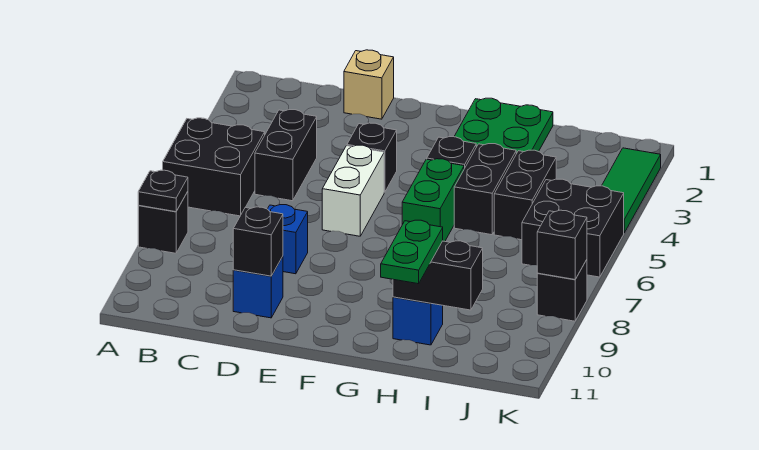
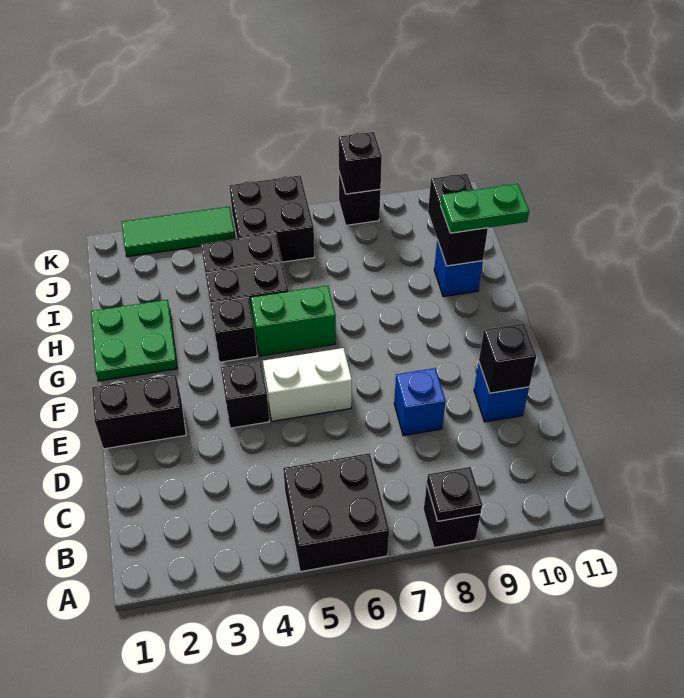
black 1x2 brick [255,110,317,201] -> black 1x2 brick moved to [92,374,186,449]
tan 1x1 brick [344,50,394,119] -> none

